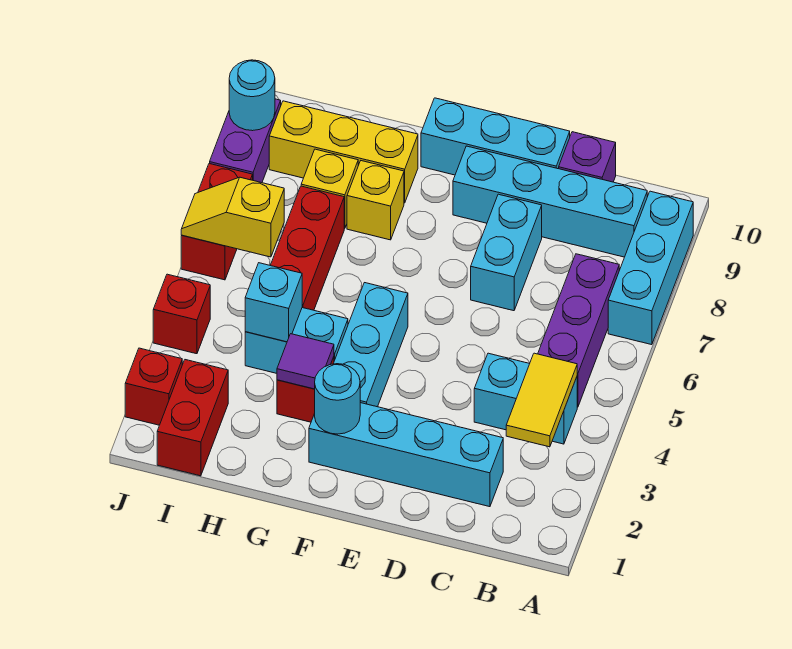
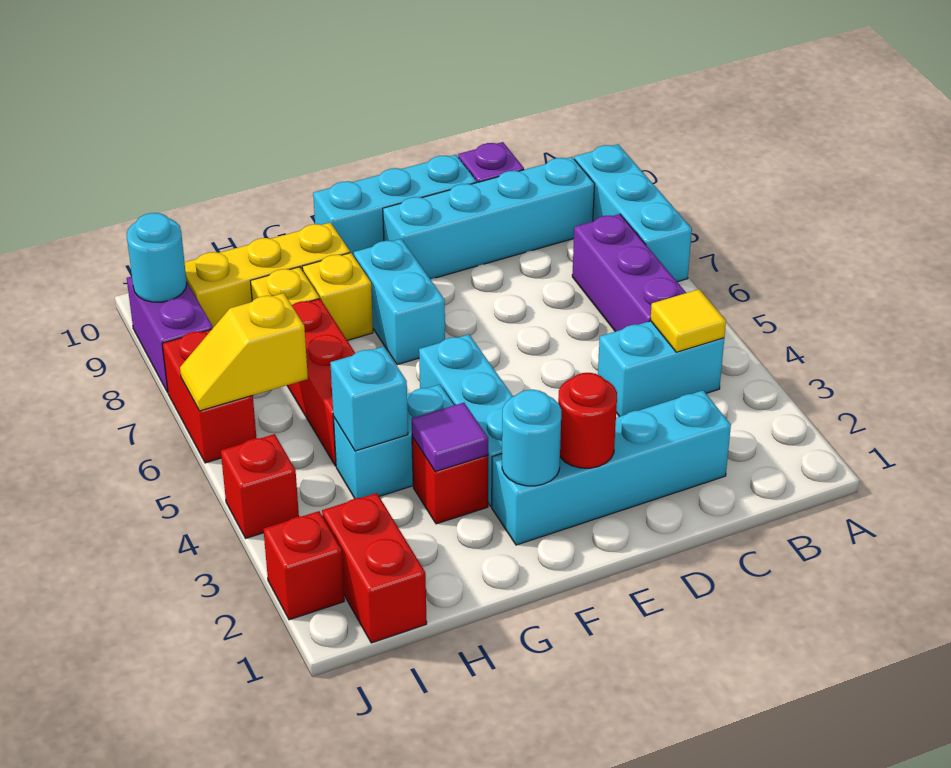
yellow 1x2 tile [506,353,577,447] -> yellow 1x1 tile [650,289,726,352]
cyan 1x2 brick [471,194,542,311] -> cyan 1x2 brick moved to [354,239,445,365]
none -> red 1x1 round brick [558,373,617,468]

